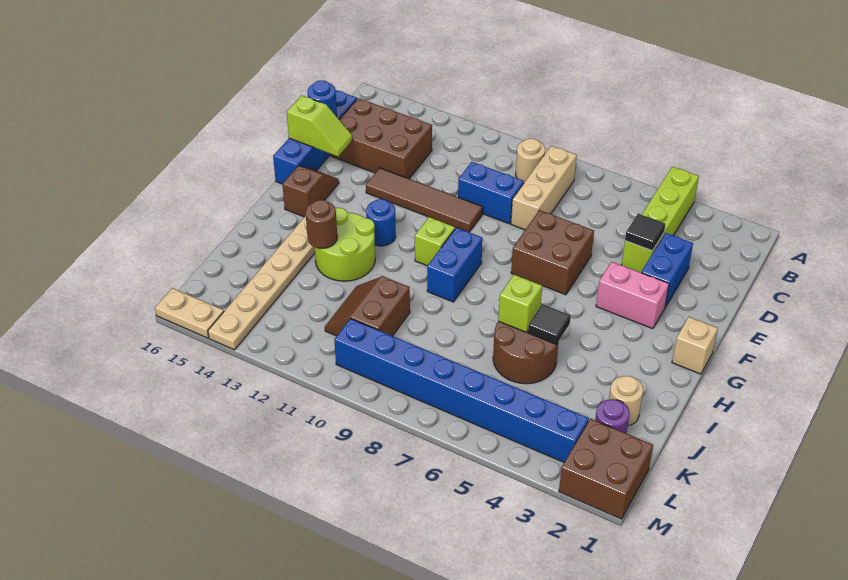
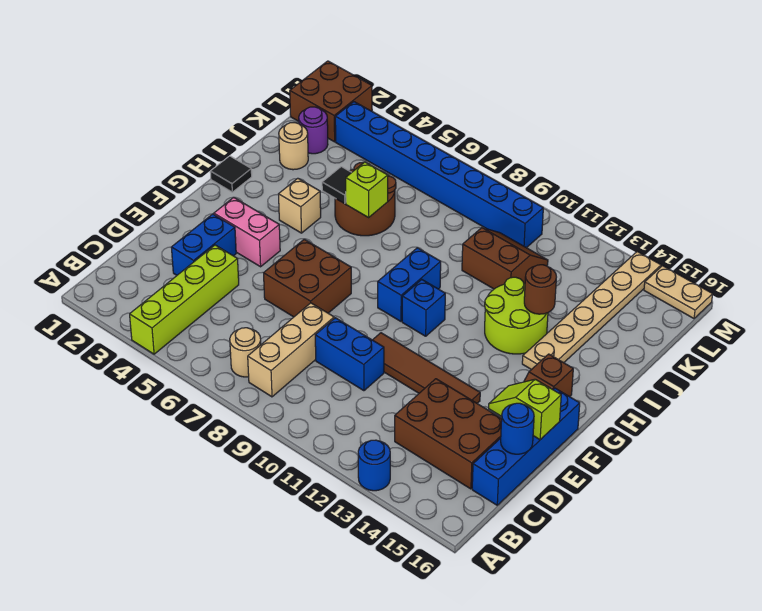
tan 1x1 round brick [516,138,545,182] -> tan 1x1 round brick moved to [230,328,261,377]
black 1x1 tile [625,214,665,251] -> black 1x1 tile moved to [210,156,252,192]
tan 1x1 brick [672,317,718,374] -> tan 1x1 brick moved to [279,178,321,233]
lime 1x1 brick [415,217,455,266] -> blue 1x1 brick [402,280,445,336]
blue 1x1 round brick [366,199,396,246] -> blue 1x1 round brick moved to [358,440,390,491]
brown 2x2 slope [325,276,410,336] -> brown 2x2 slope turned to [462,228,548,289]

